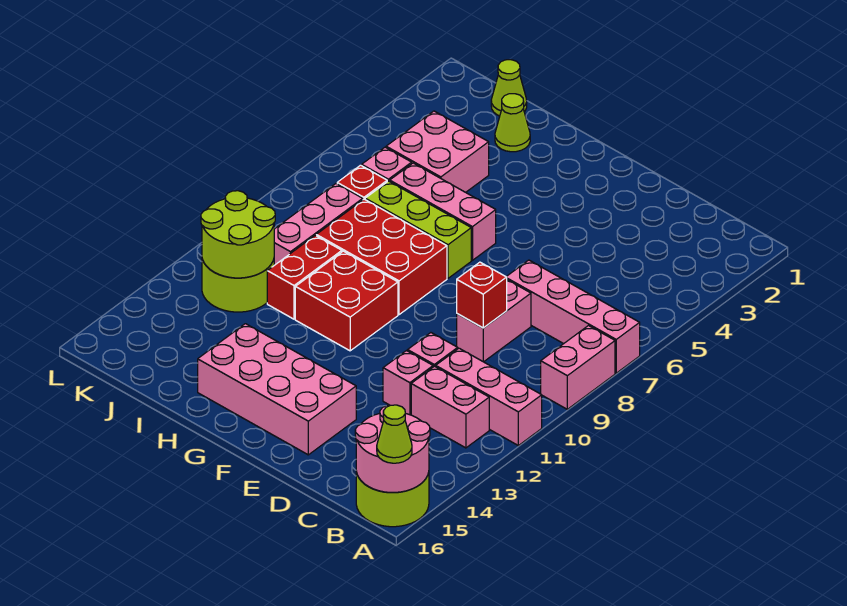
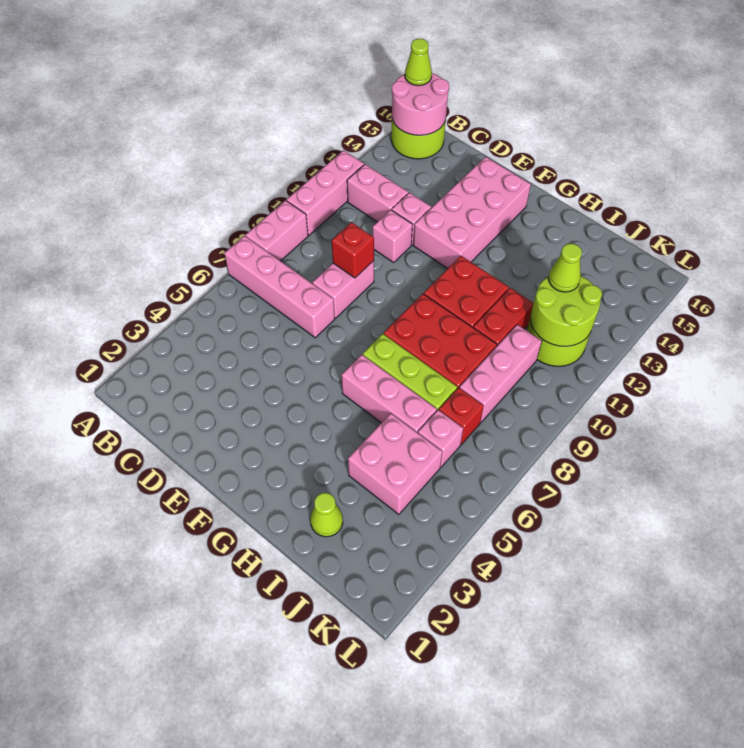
pink 1x3 brick [436,348,542,446] -> pink 1x3 brick turned to [286,150,364,235]
pink 2x4 brick [198,324,356,455] -> pink 2x4 brick turned to [413,157,531,269]
lime 1x1 cone [491,60,527,116] -> lime 1x1 cone moved to [548,243,582,292]

